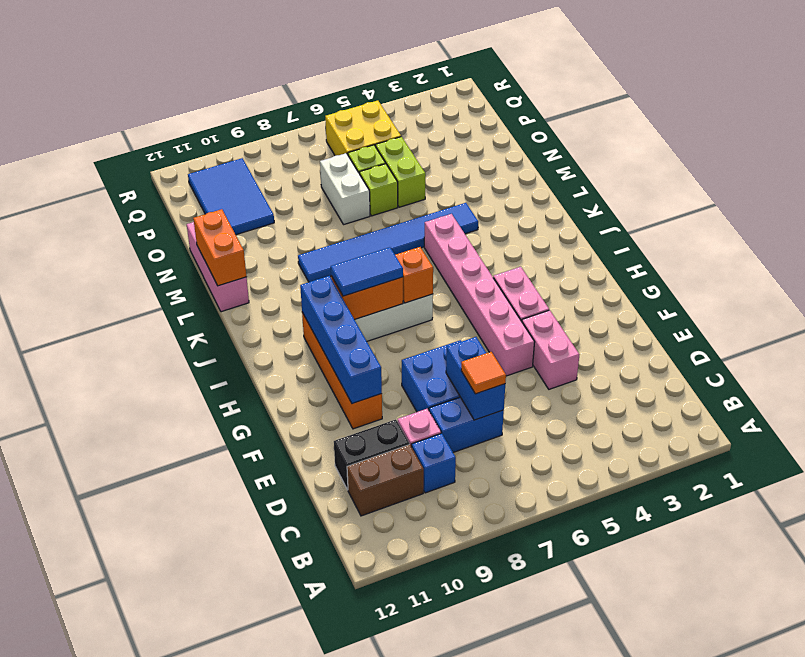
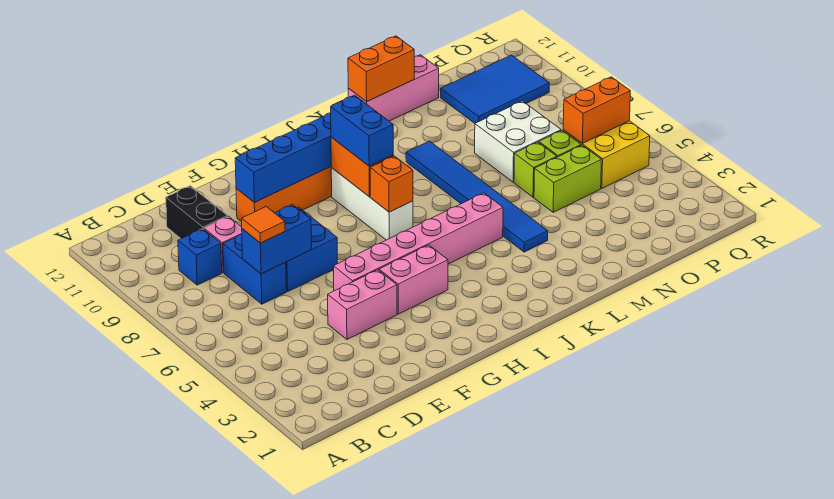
brown 1x2 brick [347,444,424,516] -> none
blue 1x2 tile [331,247,403,296] -> blue 1x2 brick [331,95,393,166]
white 1x2 brick [320,153,370,225] -> white 2x2 brick [475,101,561,182]
none -> orange 1x2 brick [563,77,630,143]

